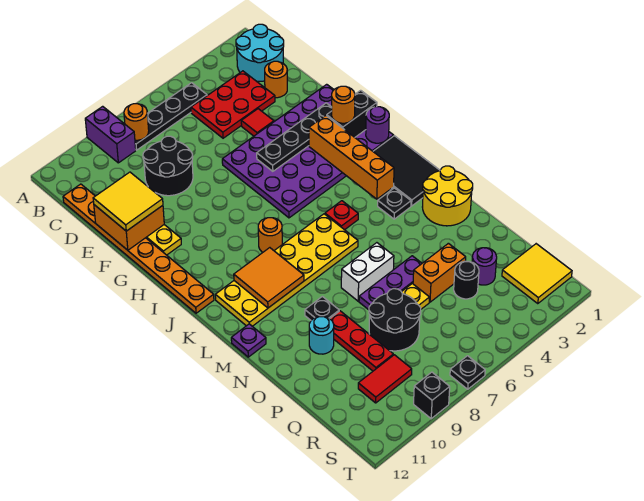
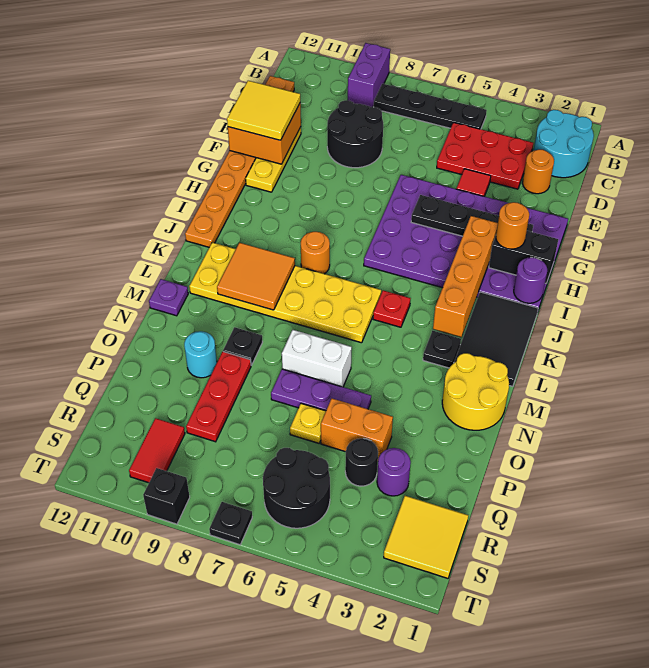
orange 1x1 round brick [124,104,149,140] -> none
black 2x2 round brick [369,289,421,351] -> black 2x2 round brick moved to [263,448,330,528]
red 1x2 tile [358,355,412,403] -> red 1x2 tile turned to [129,418,185,483]

